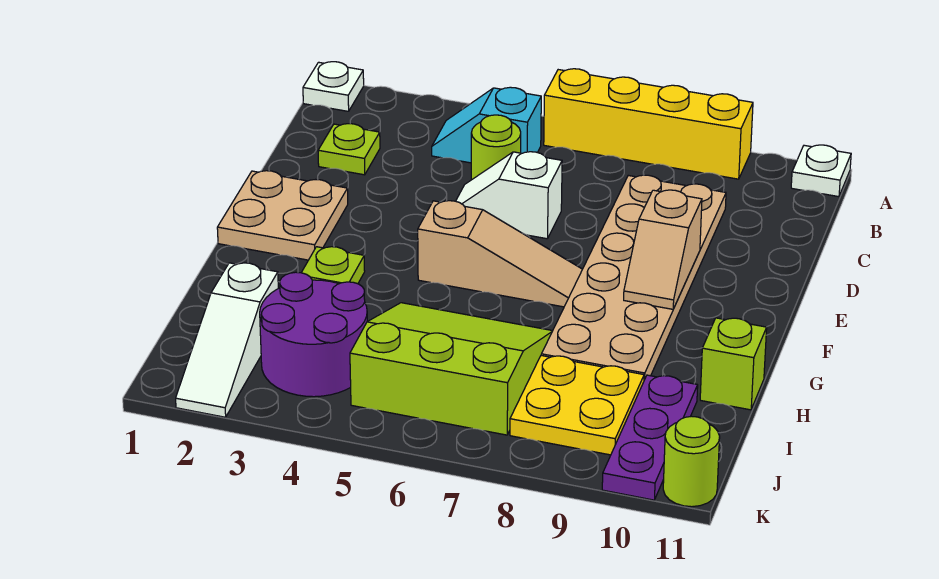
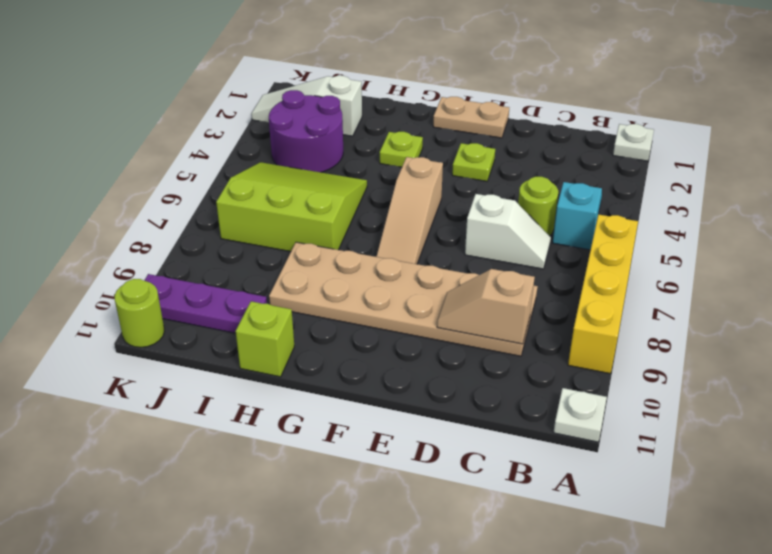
lime 1x1 plate [318,124,380,175] -> lime 1x1 plate moved to [452,143,495,181]
white 1x2 slope [456,152,562,239] -> white 1x2 slope turned to [465,194,551,269]
tan 2x2 plate [217,171,348,260] -> tan 1x2 plate [433,97,509,138]
tan 1x2 slope [624,190,702,309] -> tan 1x2 slope moved to [437,269,535,344]
lime 3x3 slope [350,303,552,435] -> lime 3x3 slope turned to [216,162,367,252]
yellow 2x2 plate [510,356,644,455] -> none

